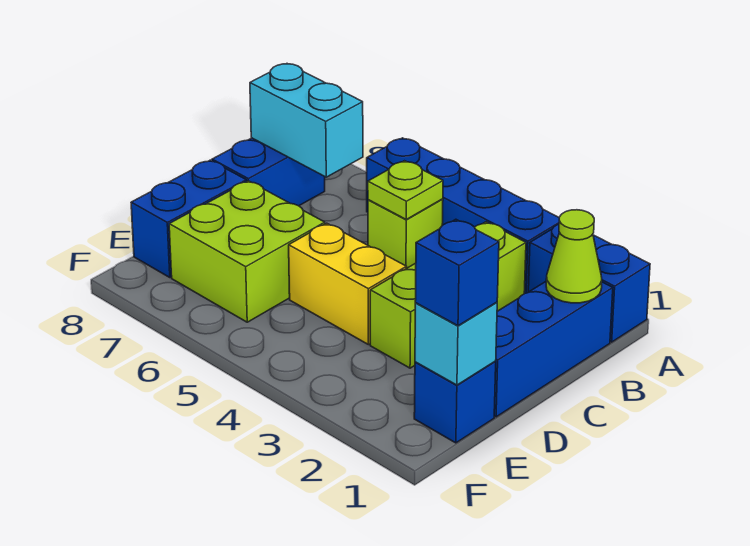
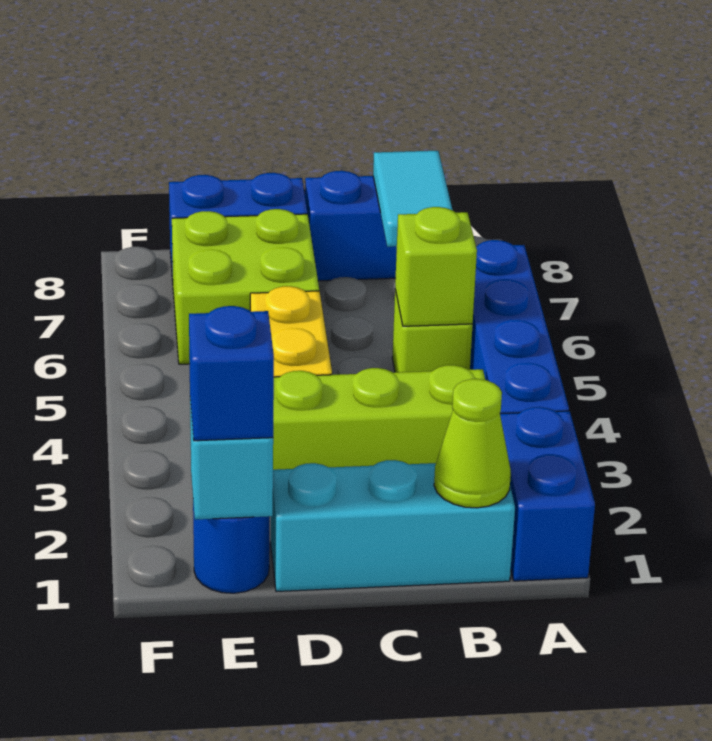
blue 1x3 brick [494,282,613,417] -> cyan 1x3 brick [271,460,515,592]
lime 1x1 plate [368,161,443,219] -> lime 1x1 brick [395,207,477,326]
cyan 1x2 brick [250,64,363,177] -> cyan 1x2 tile [373,151,452,247]
blue 1x1 brick [414,362,496,443] -> blue 1x1 round brick [193,503,270,593]

